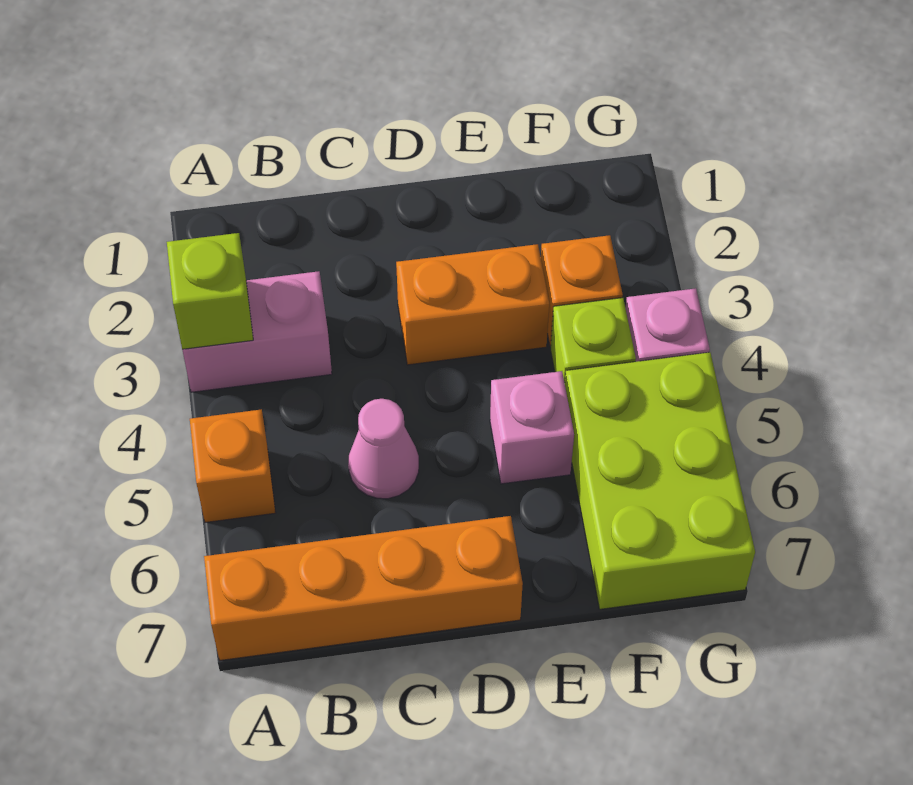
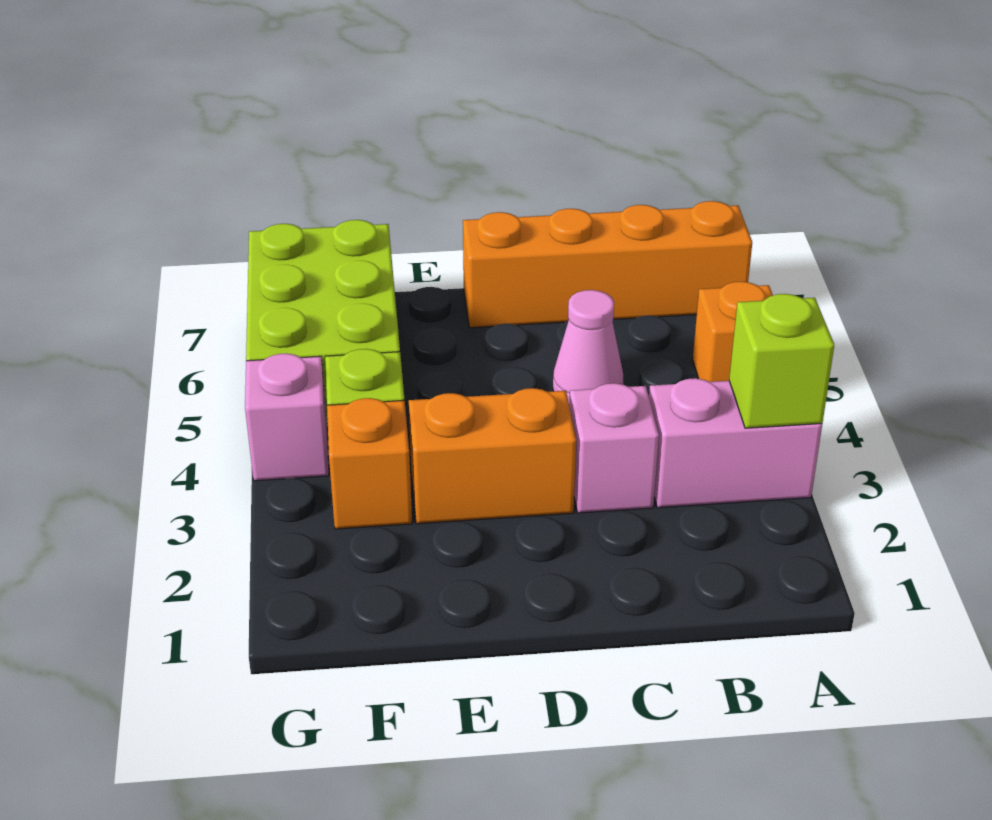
pink 1x1 brick [490,371,574,484] -> pink 1x1 brick moved to [569,383,659,513]

